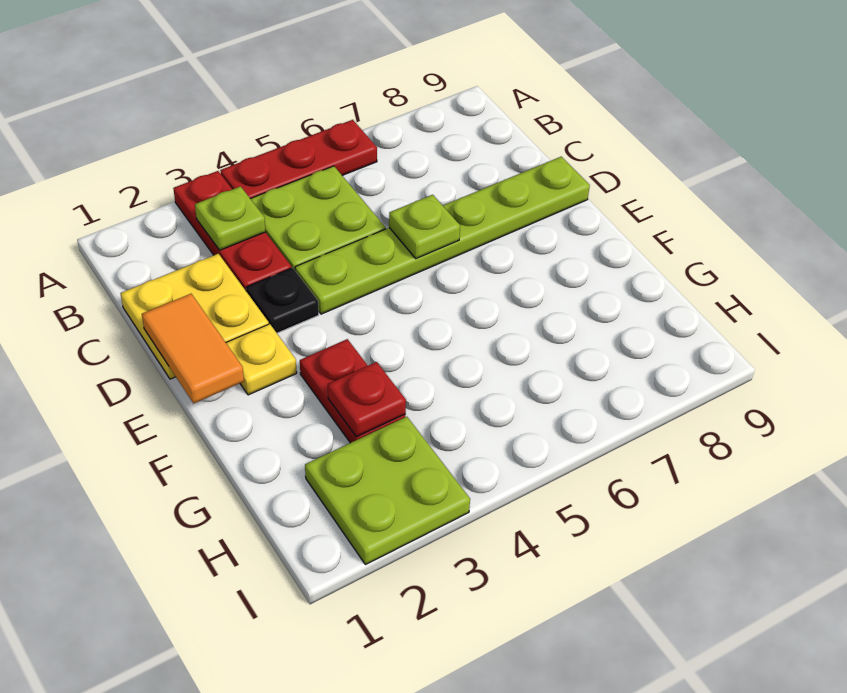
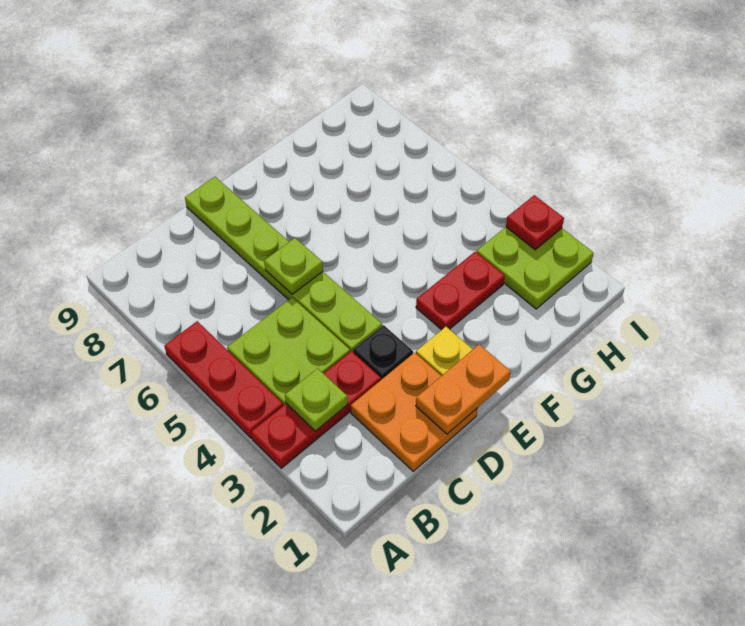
yellow 2x2 plate [120,254,269,379] -> orange 2x2 plate [351,352,478,471]
orange 1x2 tile [142,294,244,403] -> orange 1x2 plate [416,344,511,434]
red 1x1 plate [328,362,406,437] -> red 1x1 plate moved to [506,195,564,250]

